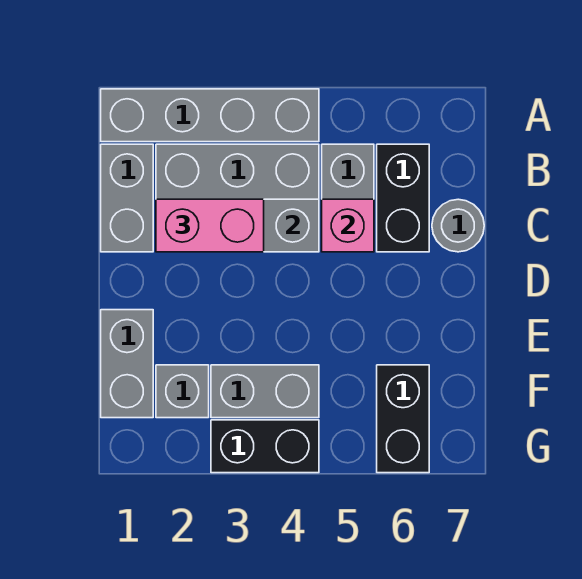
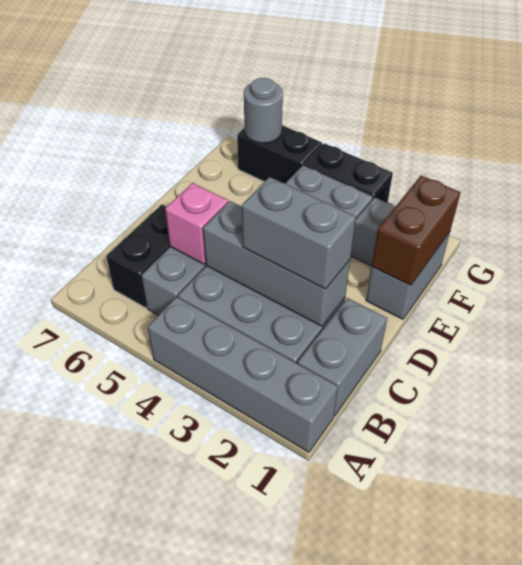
pink 1x2 brick [156,199,264,252] -> grey 1x2 brick [242,177,356,289]
grey 1x1 round brick [432,199,484,252] -> grey 1x1 round brick moved to [244,78,283,143]
none -> brown 1x2 brick [372,176,461,285]
black 1x2 brick [377,365,429,473] -> black 1x2 brick turned to [237,125,322,183]

